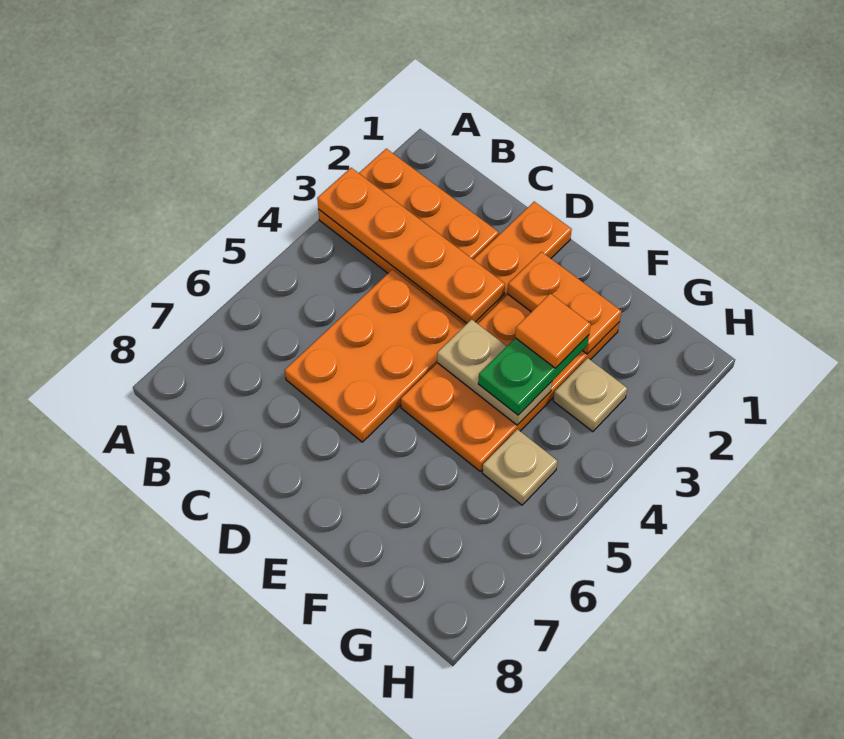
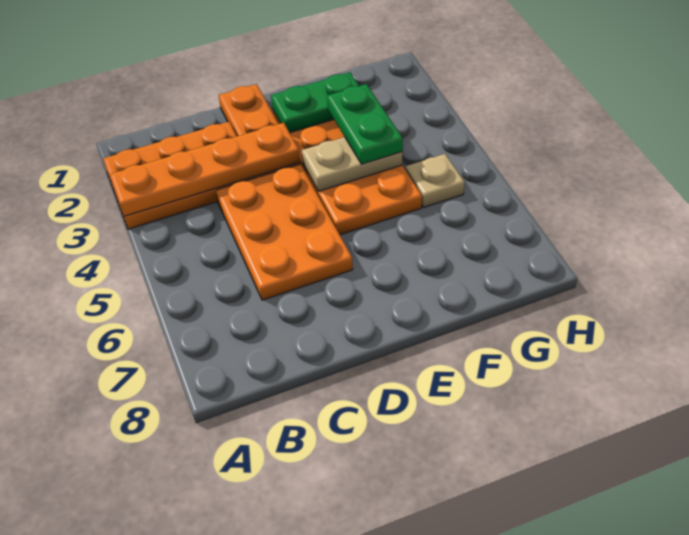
orange 1x2 plate [508,252,621,354] -> green 1x2 plate [271,73,359,133]
orange 1x1 tile [515,294,591,368] -> none
tan 1x1 plate [553,358,627,432] -> none

